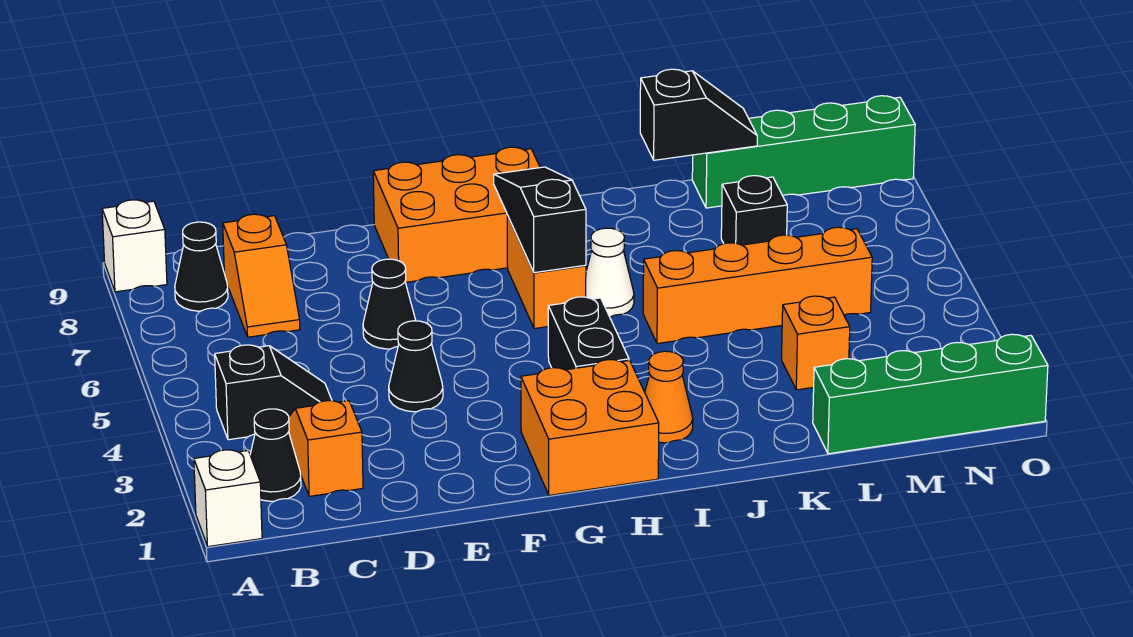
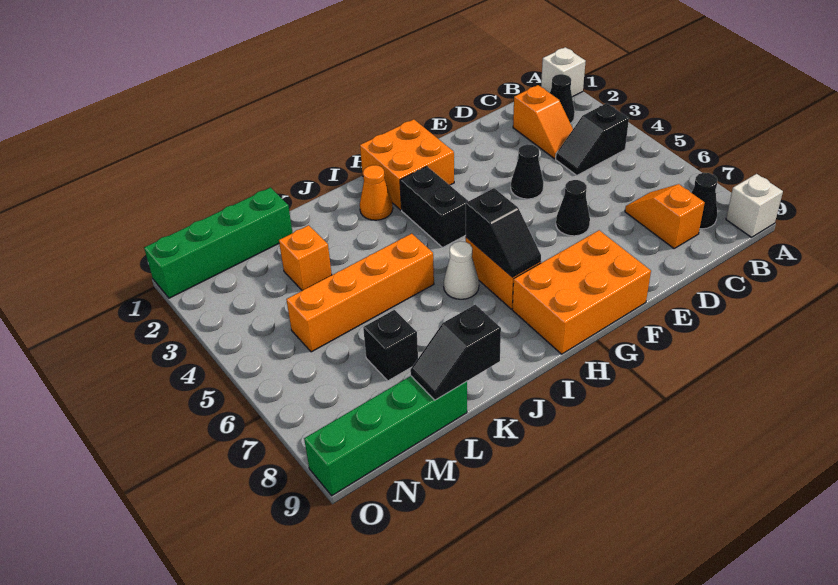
black 1x3 slope [494,167,586,273] -> black 1x2 slope [466,188,541,277]

